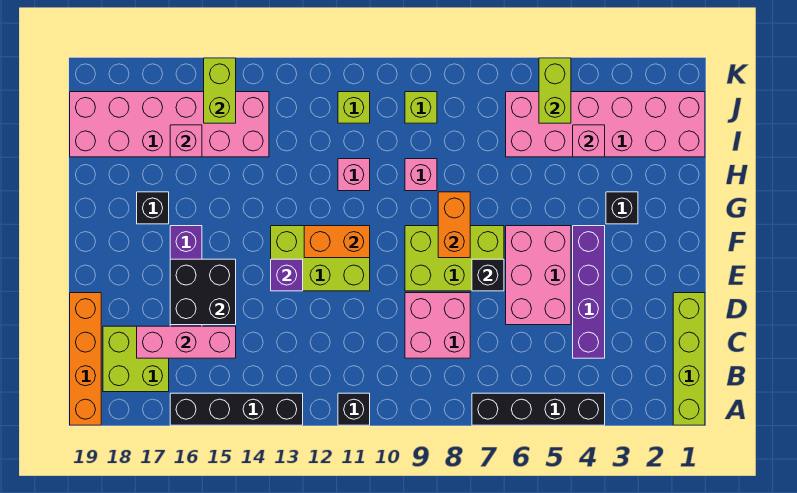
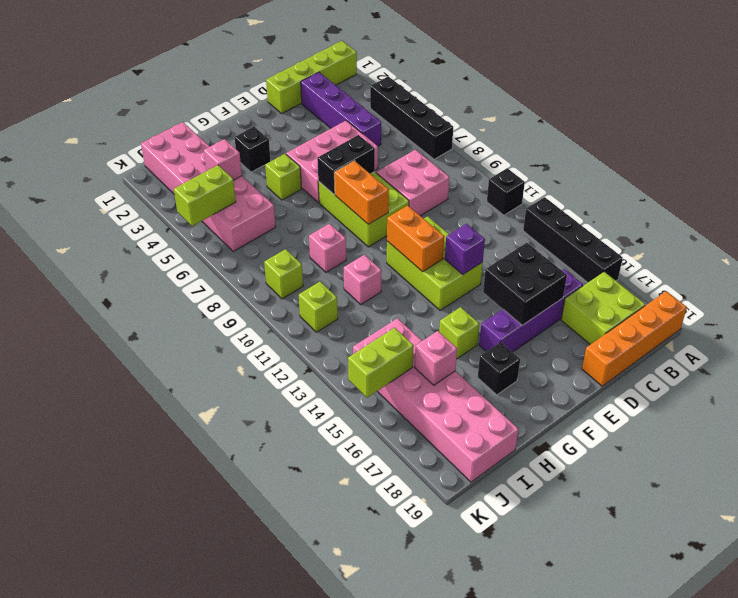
purple 1x4 brick [573,226,605,358] -> purple 1x4 brick turned to [301,72,381,146]
pink 1x3 brick [137,326,236,358] -> none
black 1x1 brick [472,259,504,291] -> black 1x2 brick [317,135,375,194]
orange 1x2 brick [438,192,470,258] -> orange 1x2 brick turned to [334,161,389,224]
none -> lime 1x1 brick [265,154,302,200]
none -> lime 1x1 brick [439,307,479,359]

